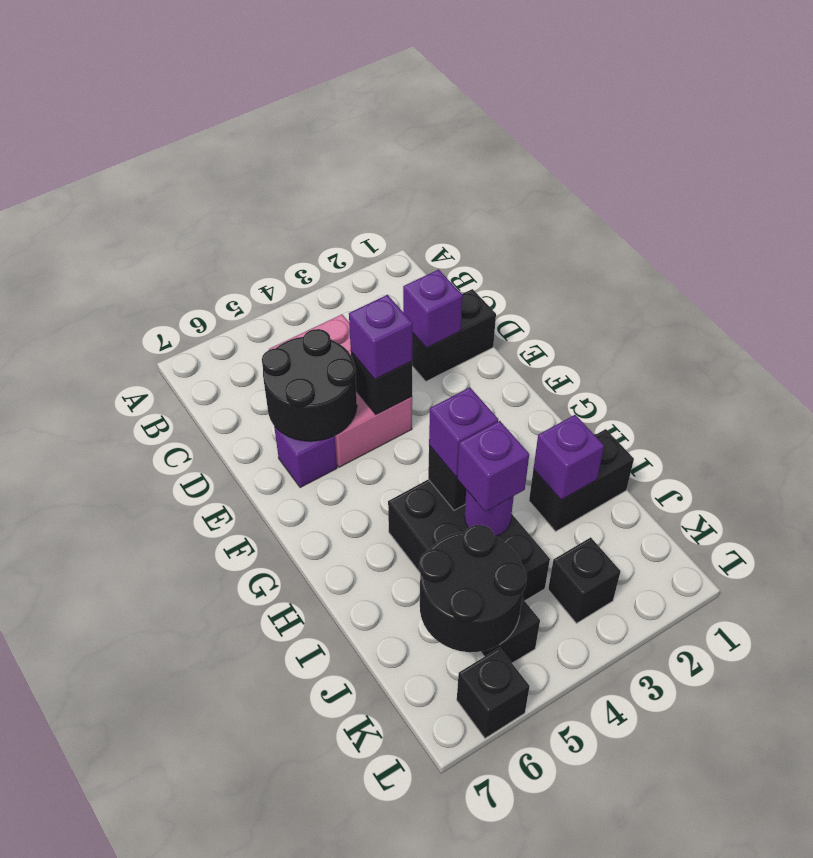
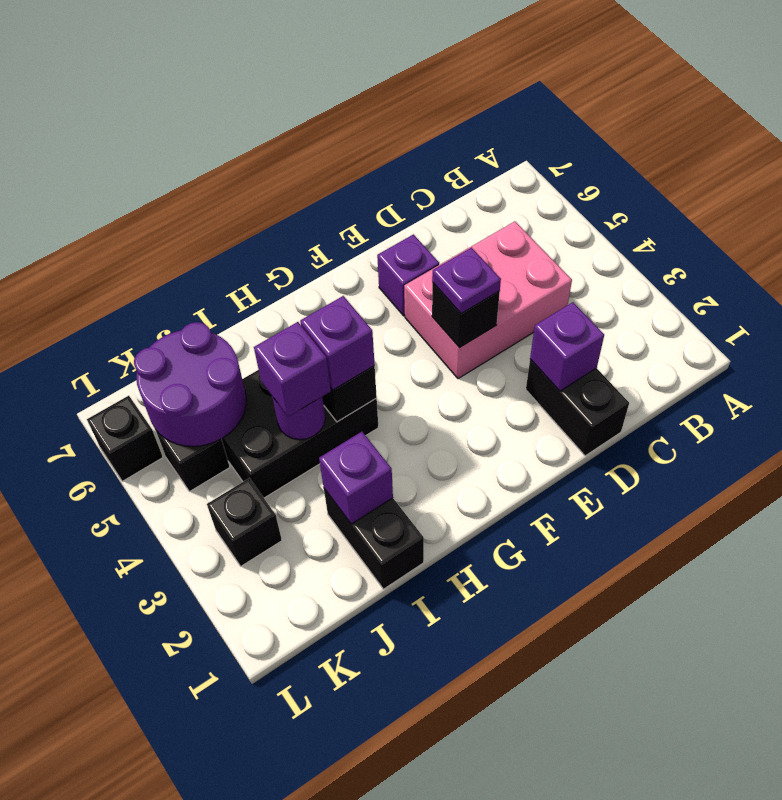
black 2x2 round brick [262,329,357,441] -> none
purple 1x1 brick [349,295,413,379] -> purple 1x1 plate [432,248,501,314]
black 2x2 round brick [419,525,527,652] -> purple 2x2 round brick [134,322,246,446]

